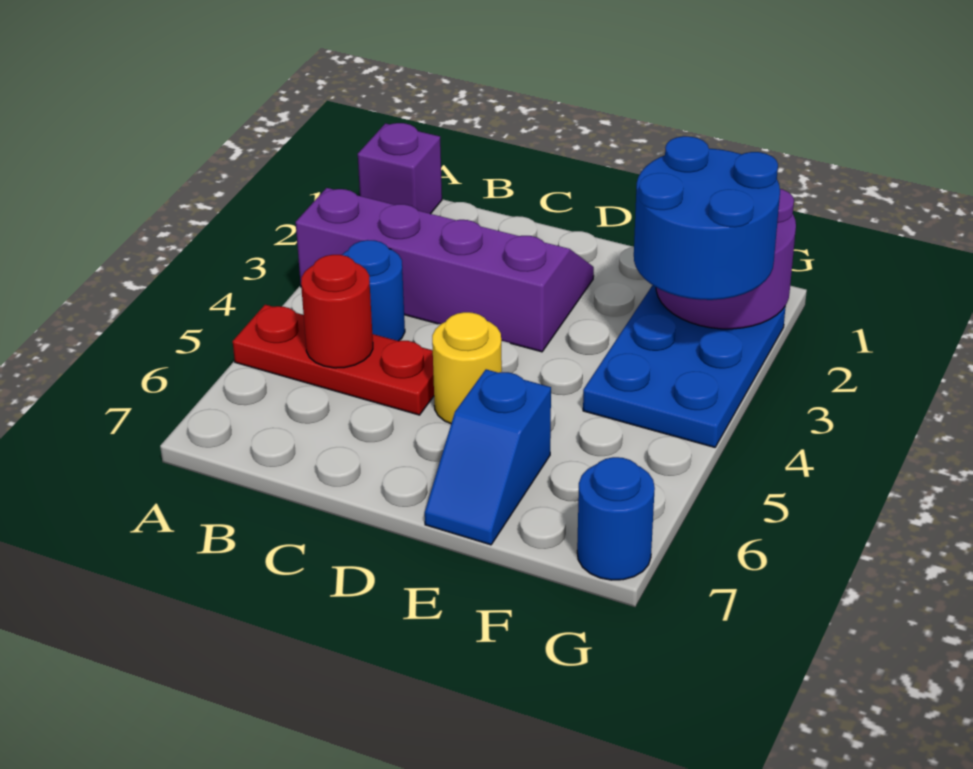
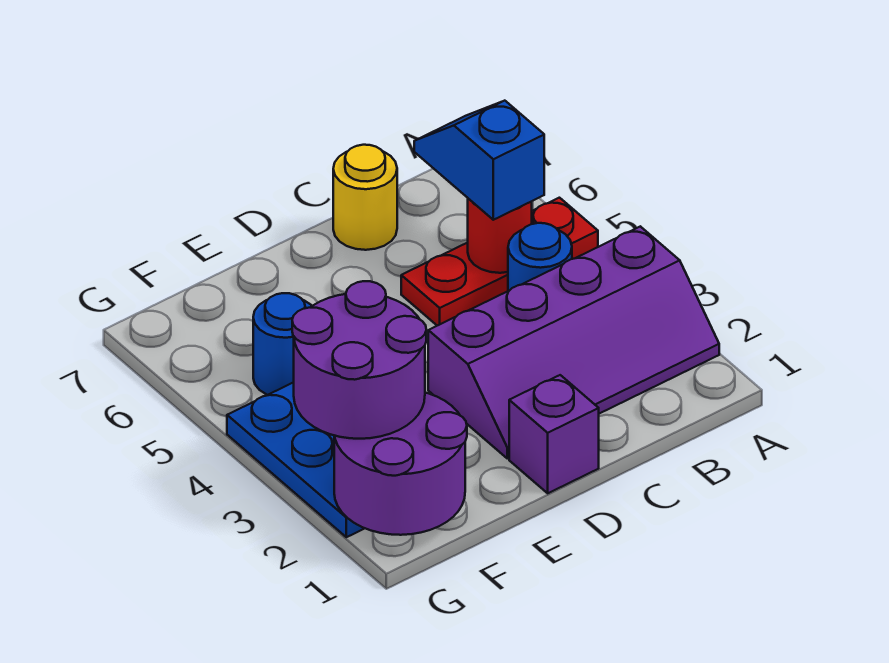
purple 1x1 brick [358,123,442,214] -> purple 1x1 brick moved to [509,375,599,493]
yellow 1x1 round brick [432,312,502,424] -> yellow 1x1 round brick moved to [333,145,397,250]
blue 1x2 slope [425,369,551,545] -> blue 1x2 slope moved to [414,101,544,220]
blue 2x2 round brick [634,136,780,300] -> purple 2x2 round brick [292,281,426,439]
blue 1x1 round brick [577,457,655,580] -> blue 1x1 round brick moved to [253,293,312,395]

